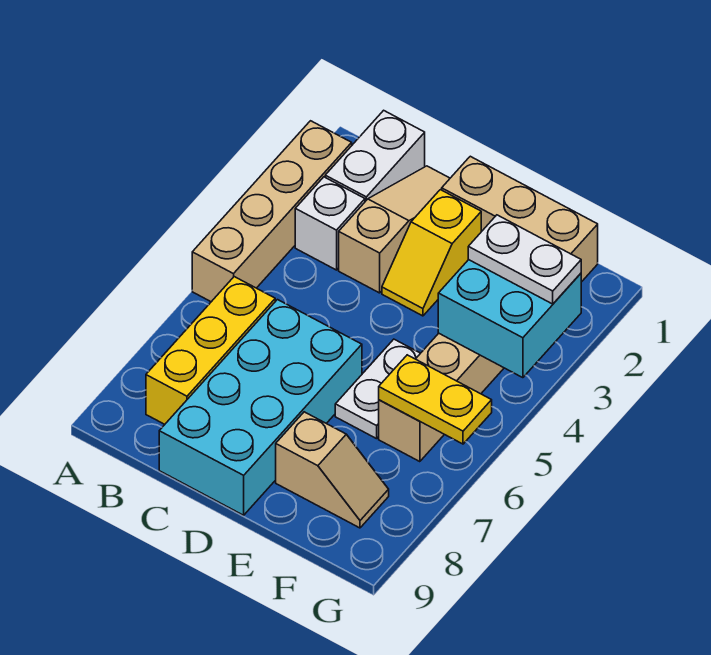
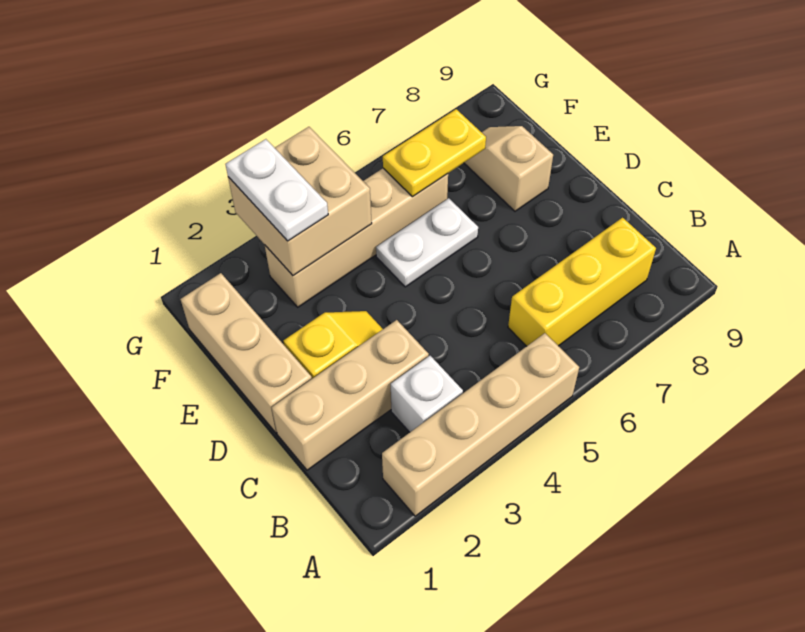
white 1x2 brick [325,110,425,201] -> none
tan 1x3 slope [339,166,450,293] -> tan 1x3 brick [272,320,429,470]
cyan 2x4 brick [159,300,362,515] -> none
cyan 2x2 brick [438,260,581,378] -> tan 2x2 brick [228,127,372,276]
yellow 1x2 plate [379,355,492,444] -> yellow 1x2 plate turned to [383,109,486,197]

